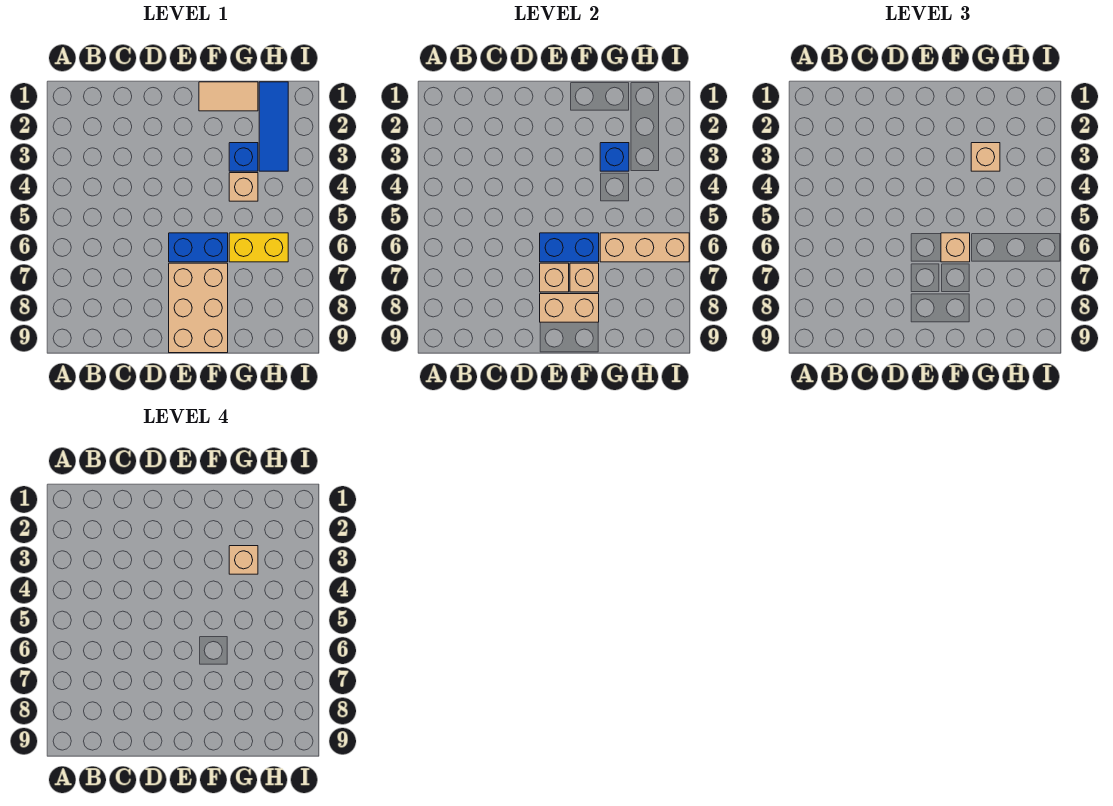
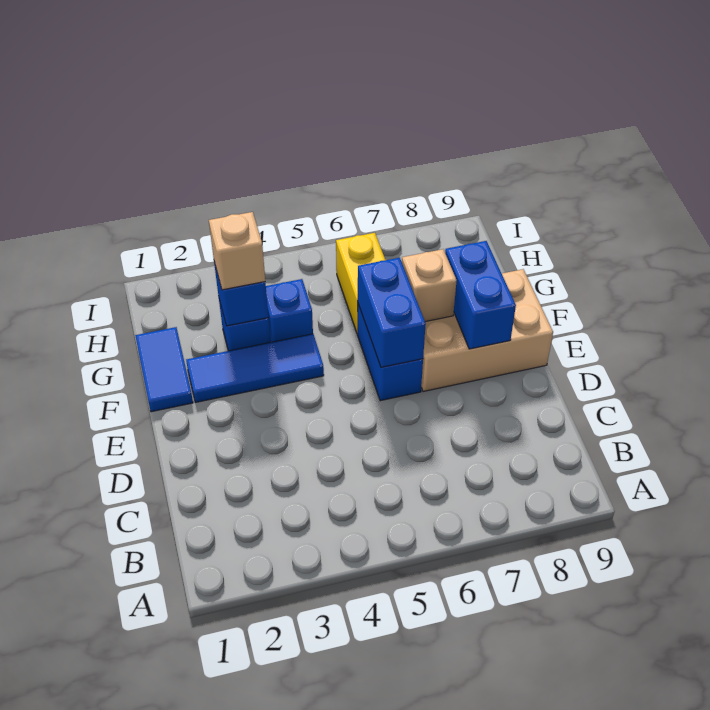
tan 1x1 brick [540,263,569,292] -> none
tan 1x2 brick [540,294,599,322] -> blue 1x2 brick [445,241,516,349]
tan 1x2 tile [199,82,258,111] -> blue 1x2 tile [135,327,193,412]
tan 1x1 brick [941,233,970,262] -> none
tan 1x1 brick [229,546,258,574] -> none
tan 1x1 brick [229,173,258,201] -> blue 1x1 brick [266,279,313,342]
tan 1x3 brick [600,233,689,262] -> none
blue 1x3 tile [259,82,288,171] -> blue 1x3 tile moved to [186,334,324,402]

